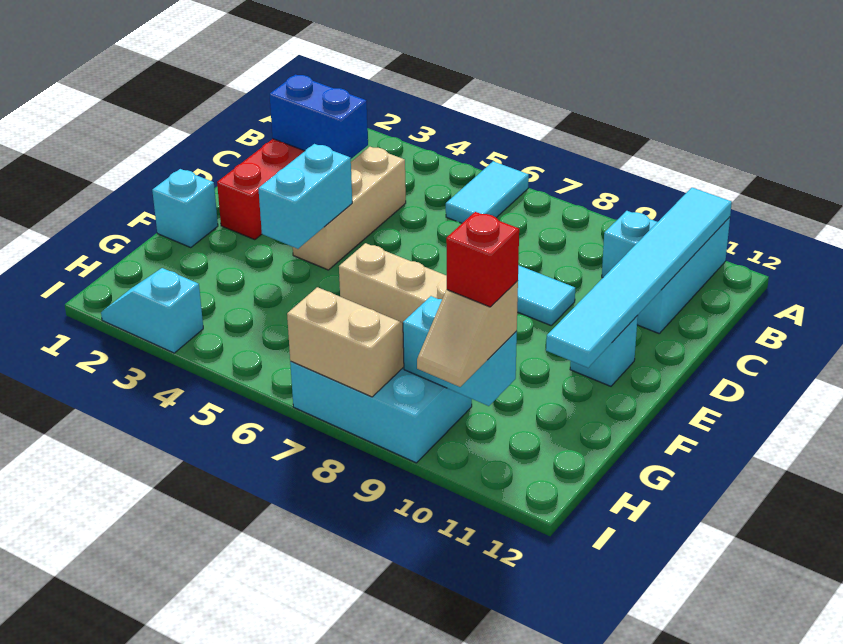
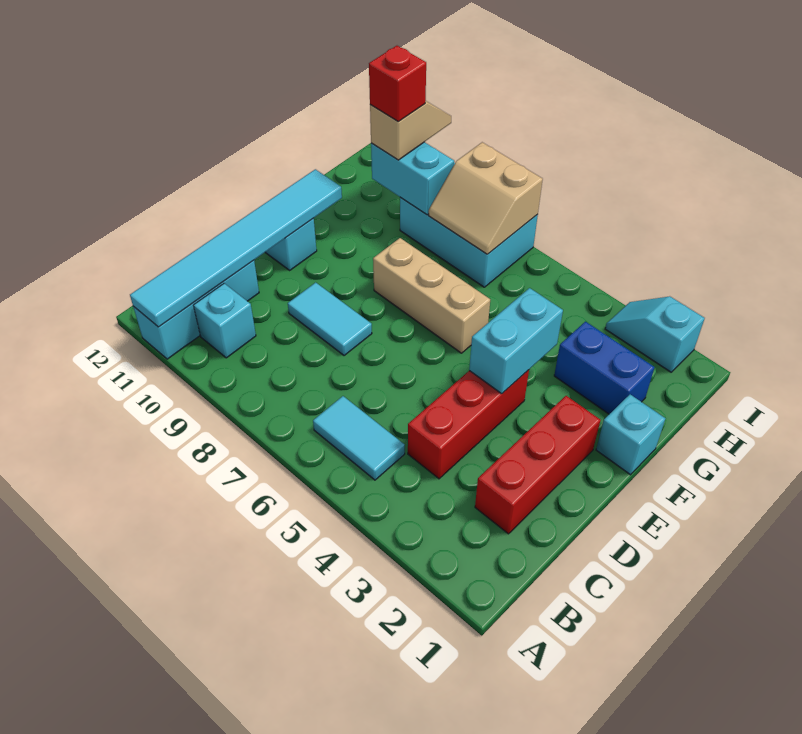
cyan 1x2 tile [446,161,529,223] -> cyan 1x2 tile turned to [313,396,405,480]
blue 1x2 brick [270,75,368,159] -> blue 1x2 brick moved to [554,322,654,414]
tan 1x3 brick [293,147,406,270] -> red 1x3 brick [408,370,529,479]
cyan 1x2 slope [101,268,203,353] -> cyan 1x2 slope turned to [605,296,705,372]

